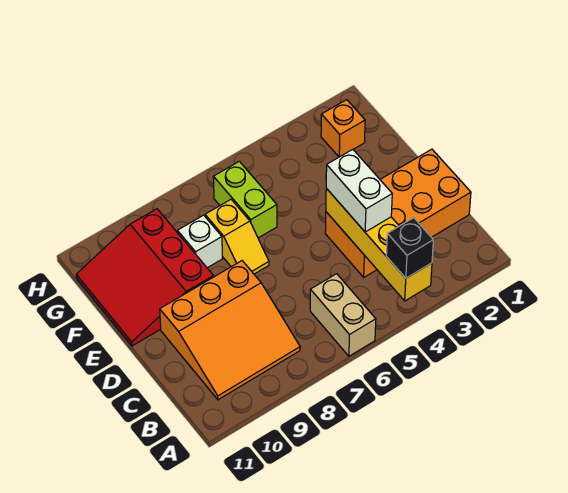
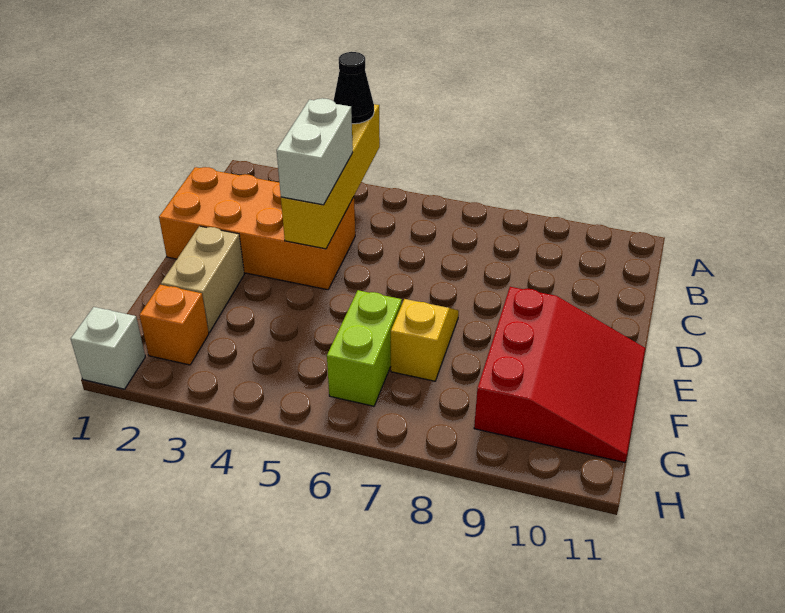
black 1x1 brick [386,218,433,278] -> black 1x1 cone [334,52,374,124]
tan 1x2 brick [310,274,376,356] -> tan 1x2 brick moved to [161,226,244,332]
orange 3x3 slope [160,261,300,400] -> none
white 1x1 brick [177,215,223,268] -> white 1x1 brick moved to [71,307,145,389]

